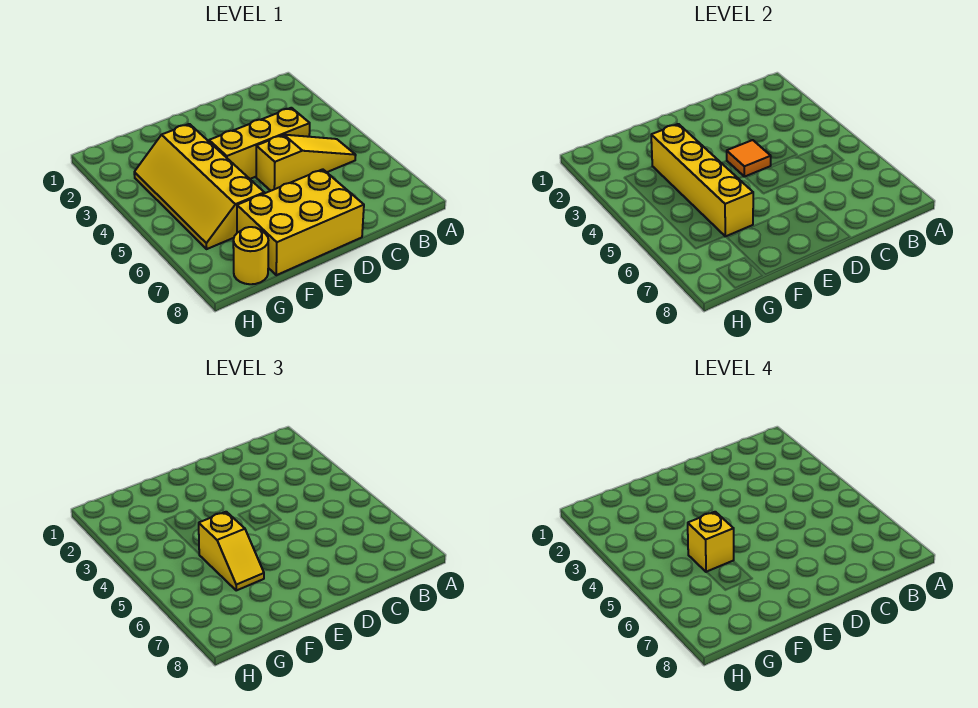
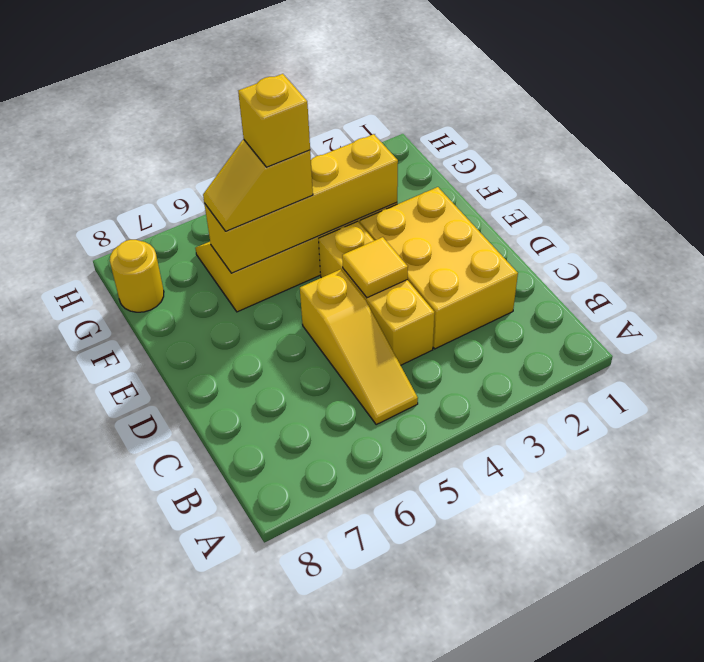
orange 1x1 tile [727,140,771,177] -> yellow 1x1 tile [342,237,408,298]
yellow 2x3 brick [237,169,364,275] -> yellow 2x3 brick moved to [360,187,518,349]

